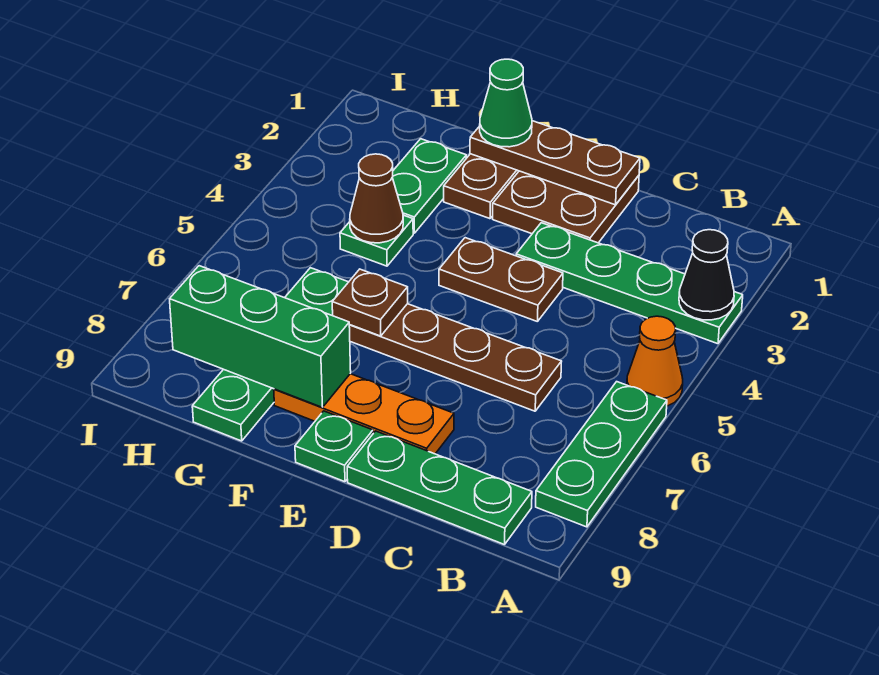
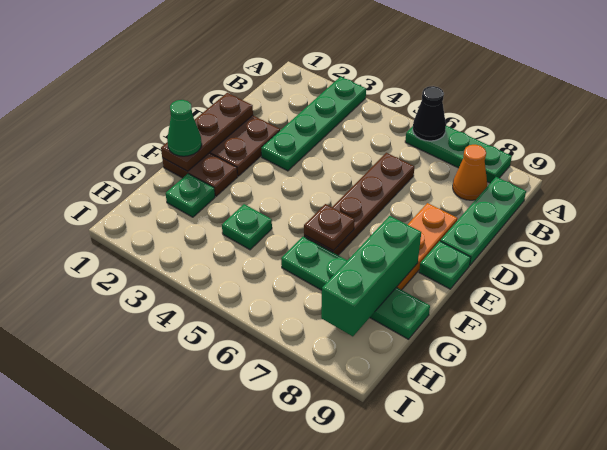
black 1x1 cone [679,230,734,320] -> black 1x1 cone moved to [413,86,446,141]
orange 1x1 cone [627,316,683,406] -> orange 1x1 cone moved to [453,145,487,200]
brown 1x2 plate [439,238,563,322] -> none
green 1x2 plate [392,139,466,233] -> green 1x1 plate [166,174,215,217]
brown 1x1 cone [350,154,403,243] -> none

